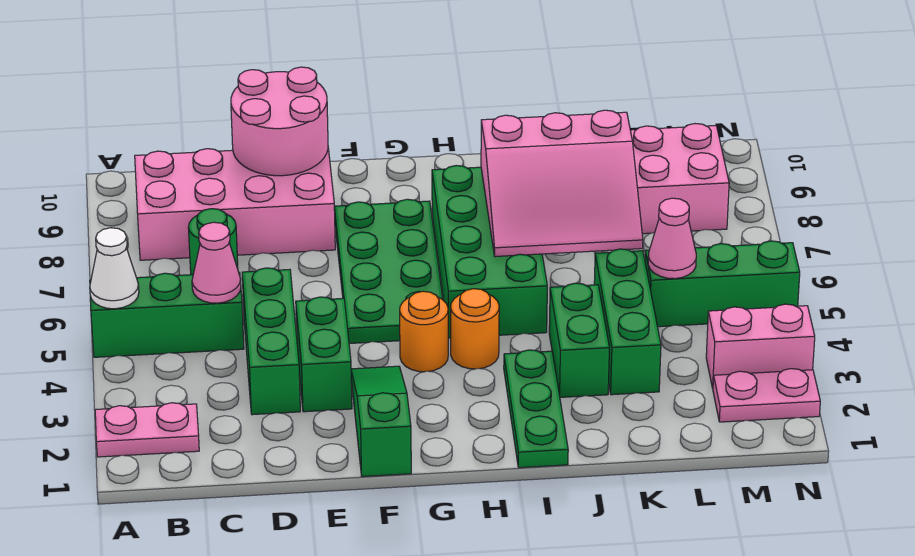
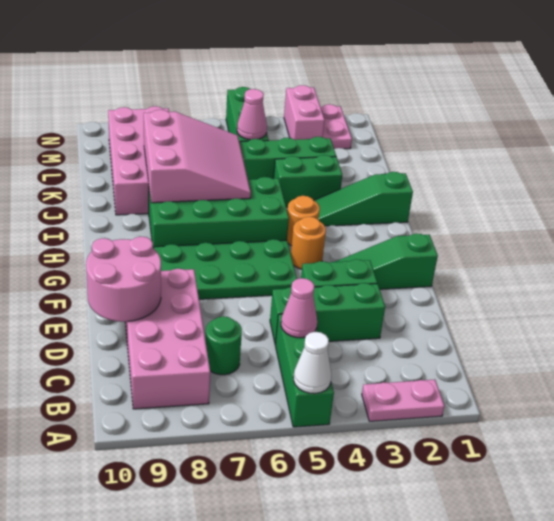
pink 1x2 plate [95,403,199,457] -> pink 1x2 plate turned to [362,380,444,421]
green 1x3 plate [504,350,568,468] -> green 1x3 slope [314,172,413,226]

